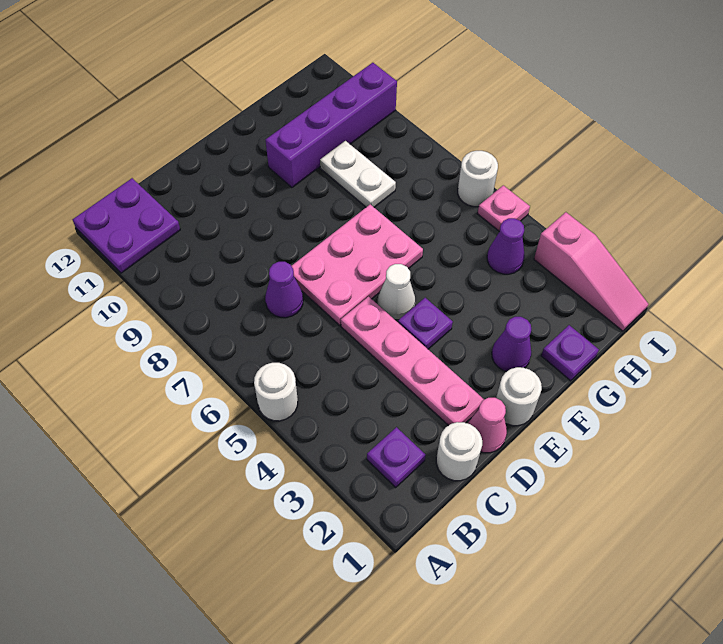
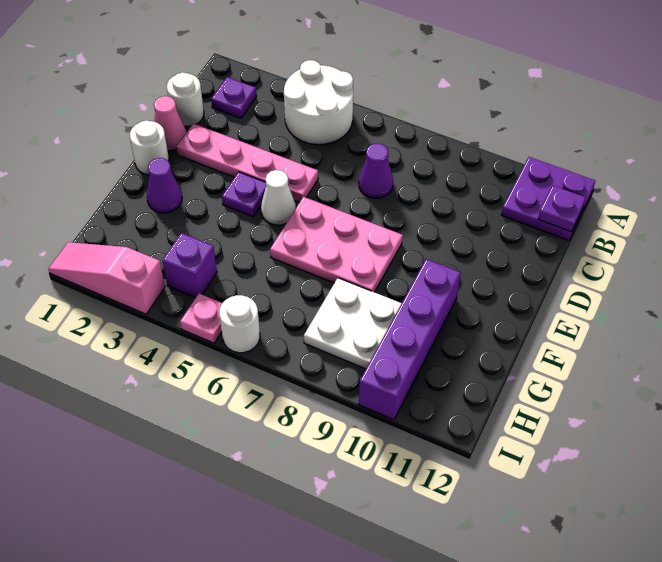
white 1x1 round brick [254,363,298,421] -> white 2x2 round brick [284,60,353,145]
pink 2x3 plate [292,204,423,325] -> pink 2x3 plate turned to [270,197,403,292]
purple 1x1 plate [541,325,599,381] -> purple 1x1 plate moved to [538,185,586,232]
white 1x2 plate [320,141,396,207] -> white 2x2 plate [304,278,402,369]
purple 1x1 cone [487,218,525,274] -> purple 1x1 brick [163,233,217,298]

